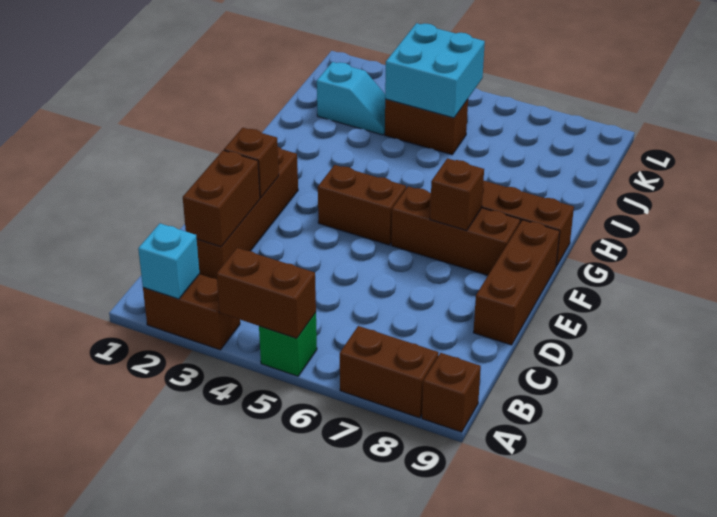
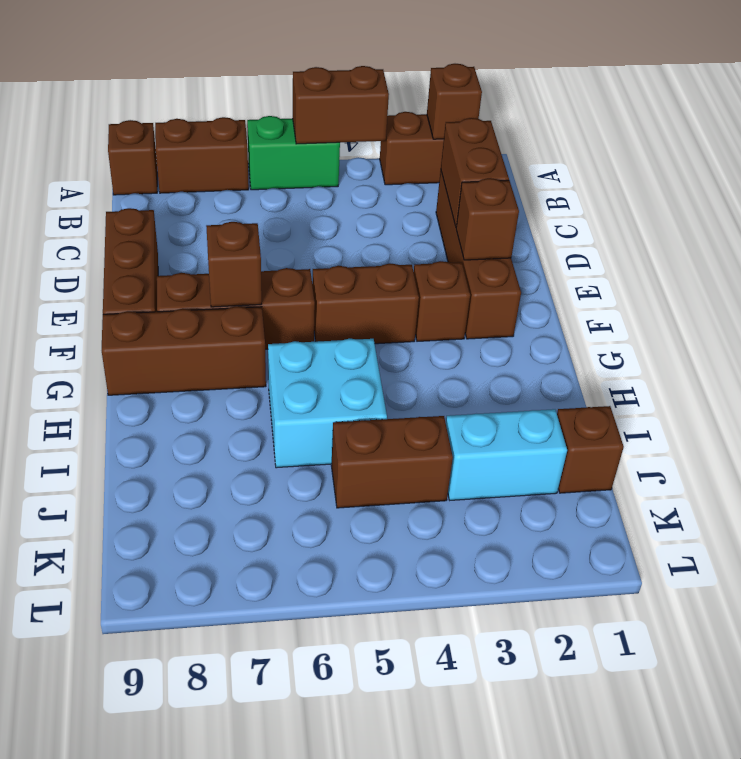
cyan 1x1 brick [138,223,199,299] -> brown 1x1 brick [427,64,482,139]
green 1x1 brick [259,313,317,376] -> green 1x2 brick [247,116,340,190]
none -> brown 1x1 brick [414,261,470,341]
none -> brown 1x1 brick [557,406,624,493]
cyan 1x2 slope [317,62,385,135] -> cyan 1x2 brick [446,409,567,500]
cyan 2x2 brick [385,23,485,118] -> cyan 2x2 brick moved to [268,339,387,468]

